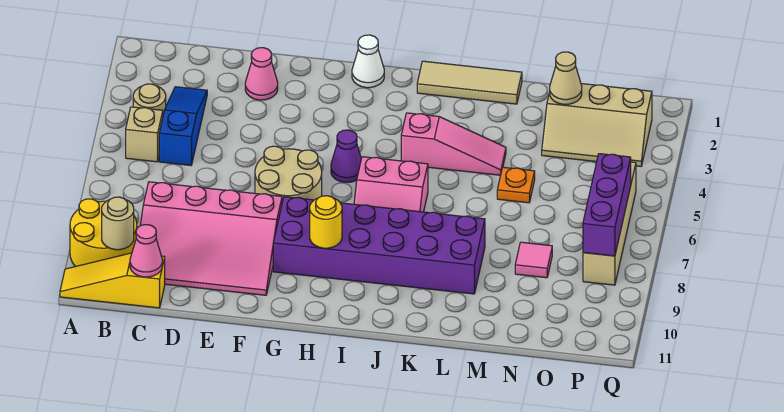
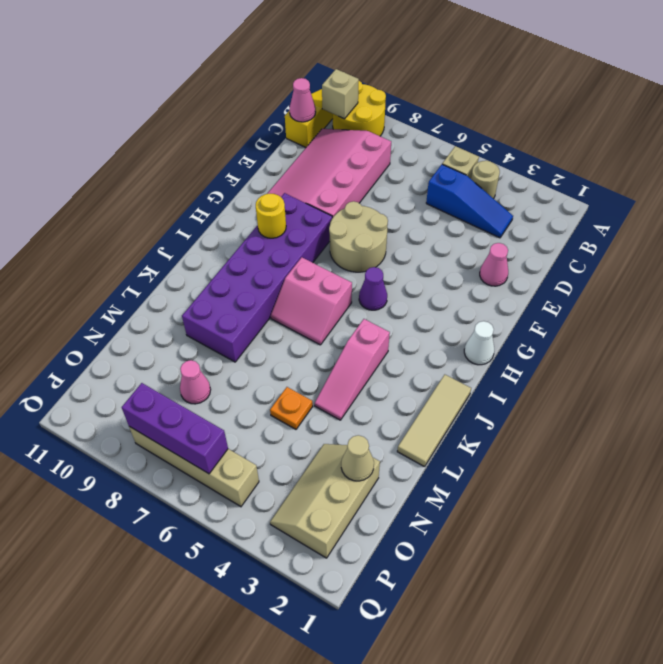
tan 1x1 round brick [102,197,134,250] -> tan 1x1 brick [322,69,359,119]
pink 2x2 slope [354,157,428,212] -> pink 2x2 slope turned to [271,257,352,345]
pink 1x1 tile [515,242,552,278] -> pink 1x1 cone [180,360,211,404]

